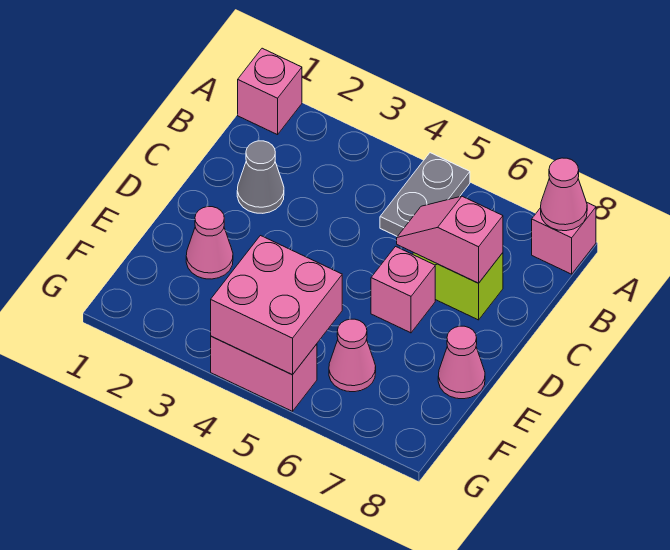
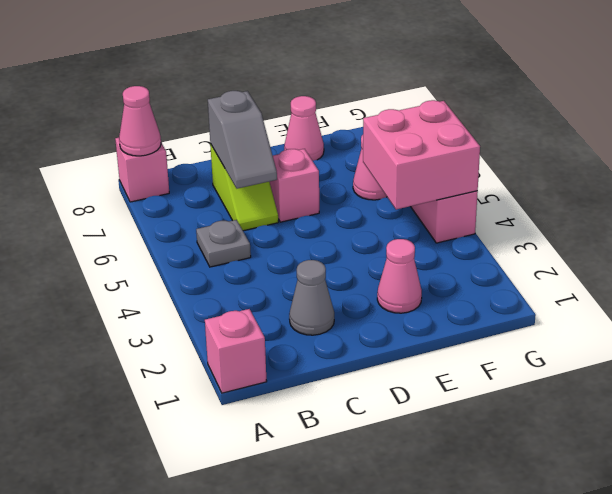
grey 1x2 plate [380,153,470,237] -> grey 1x1 plate [196,220,251,267]
pink 1x2 slope [397,196,503,283] -> grey 1x2 slope [208,91,277,189]

